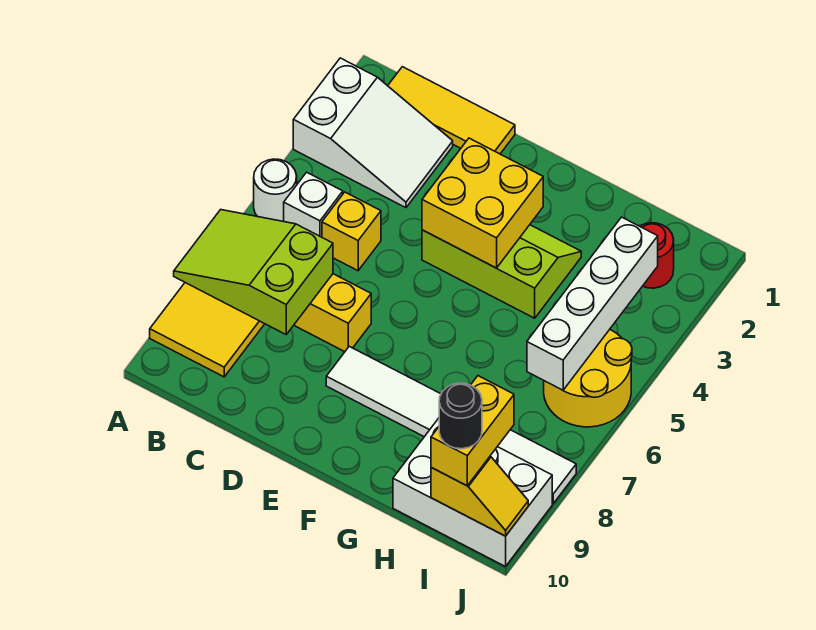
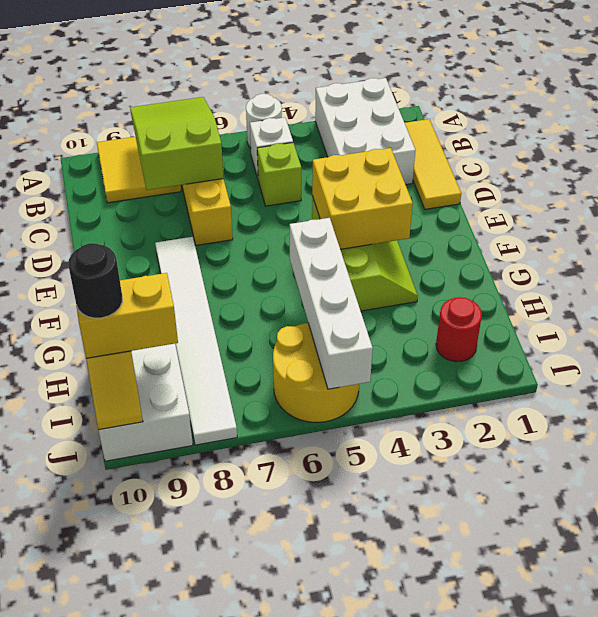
white 2x3 slope [293,58,453,208] -> white 2x3 brick [315,78,415,185]
yellow 1x1 brick [322,192,381,271] -> lime 1x1 brick [257,143,301,206]
white 1x4 brick [527,217,658,390] -> white 1x4 brick turned to [290,218,373,389]

